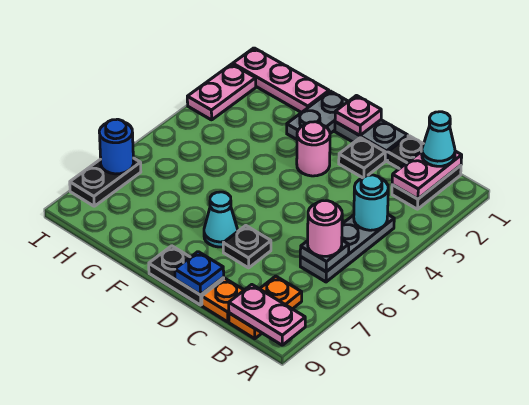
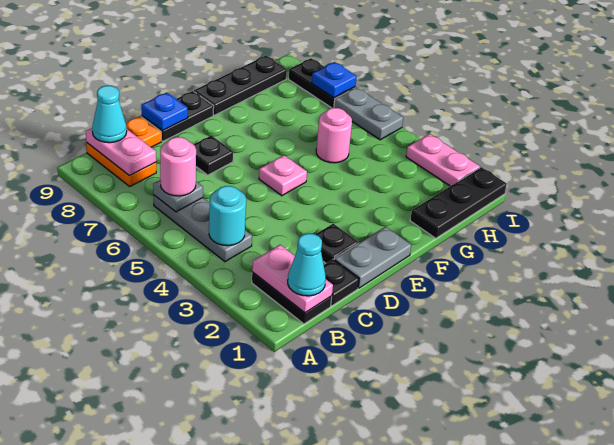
pink 1x2 plate [229,285,305,345] -> pink 1x2 plate turned to [86,128,156,176]
pink 1x1 plate [335,96,381,135] -> pink 1x1 plate moved to [259,155,307,196]
pink 1x1 round brick [297,122,330,176] -> pink 1x1 round brick moved to [316,108,352,163]
cyan 1x1 cone [204,192,237,247] -> cyan 1x1 cone moved to [92,86,127,143]
grey 1x2 plate [287,91,348,139] -> grey 1x2 plate moved to [334,87,403,140]
none -> black 1x3 plate [194,56,287,115]
pink 1x3 plate [233,48,329,113] -> black 1x3 plate [410,167,507,238]
blue 1x1 round brick [99,119,134,174] -> blue 1x1 plate [312,62,357,98]

